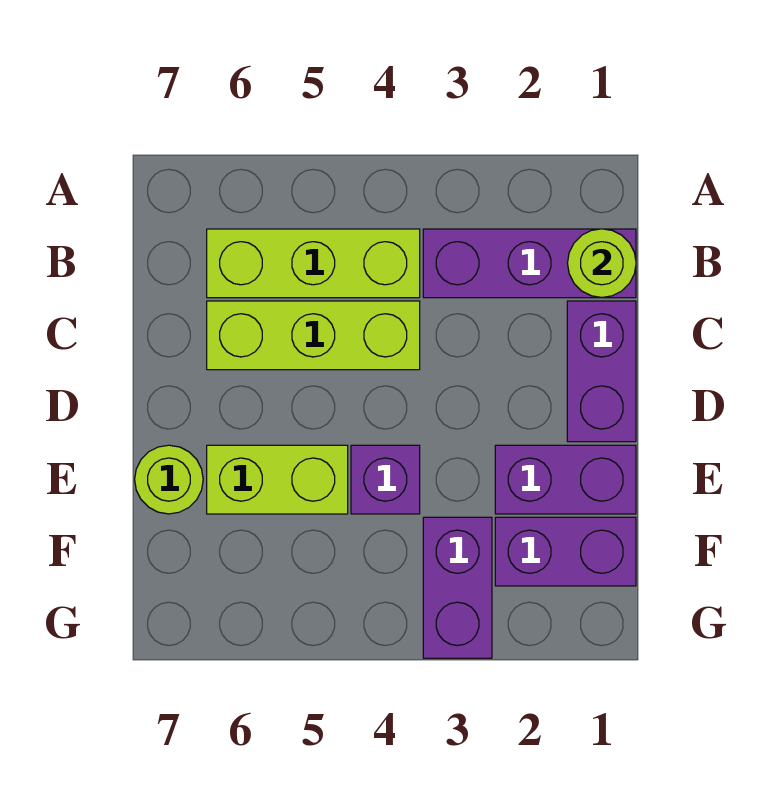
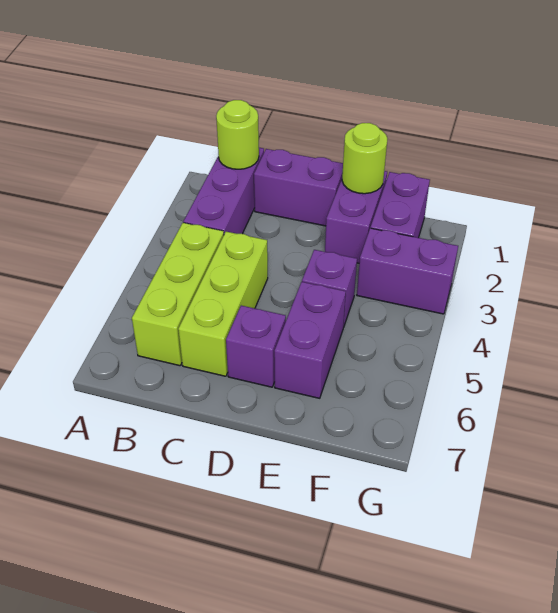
none -> purple 1x1 brick [226,306,286,387]
lime 1x2 brick [207,445,348,514] -> purple 1x2 brick [274,282,346,398]
lime 1x1 round brick [135,445,203,514] -> lime 1x1 round brick moved to [342,123,387,194]

